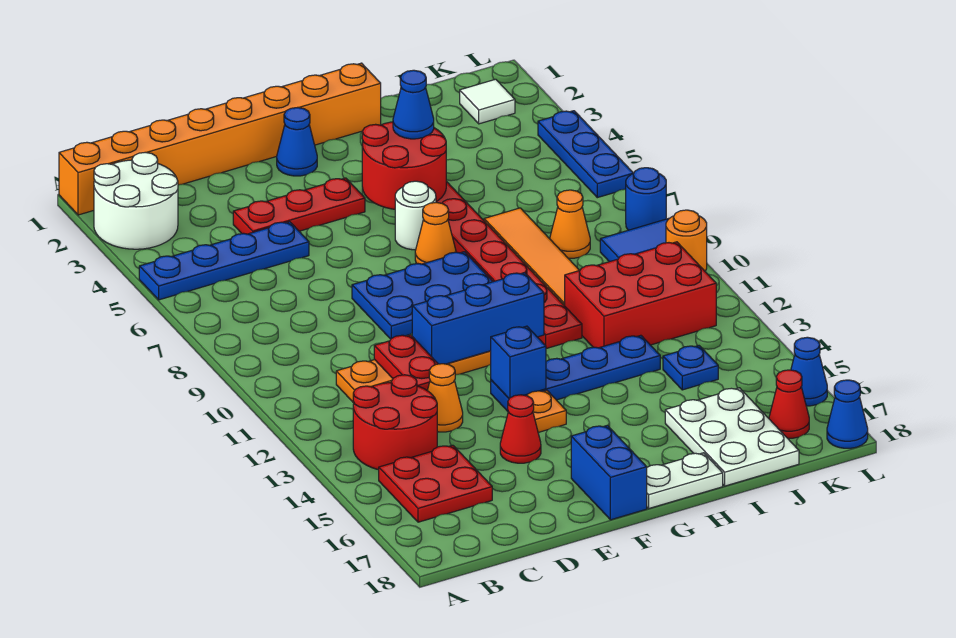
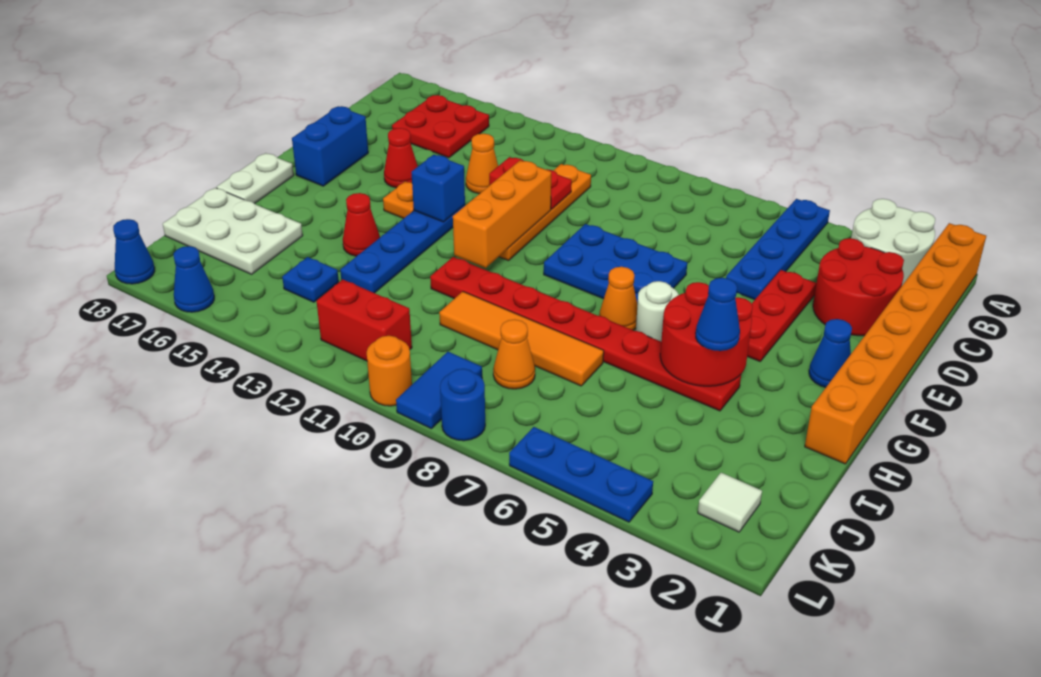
red 2x2 round brick [353,375,437,470] -> red 2x2 round brick moved to [813,238,904,336]
blue 2x3 plate [352,252,493,339] -> blue 2x3 plate turned to [544,224,687,305]
blue 1x3 brick [412,273,544,364] -> orange 1x3 brick [453,160,551,268]
blue 1x2 brick [571,425,647,520] -> blue 1x2 brick turned to [292,106,368,186]
red 2x3 brick [565,242,716,348] -> red 1x2 brick [316,279,412,361]
red 1x1 cone [769,370,809,438] -> red 1x1 cone moved to [343,193,380,256]

